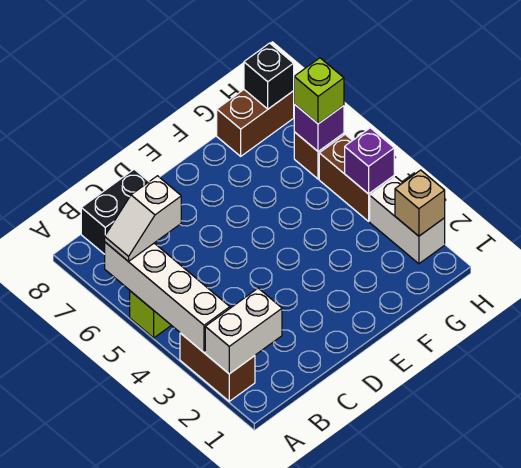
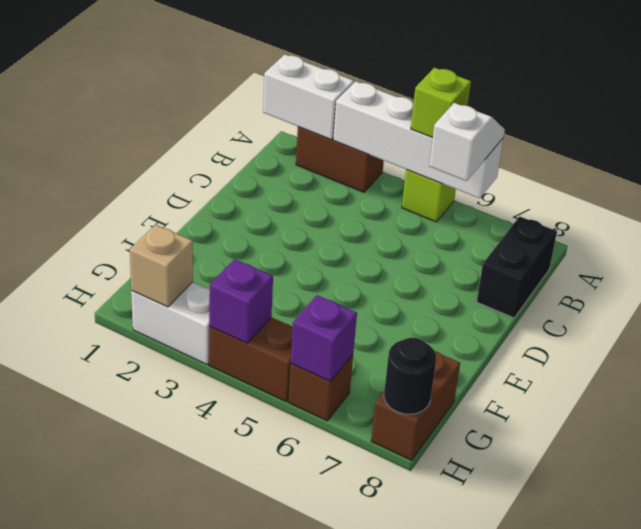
white 1x2 brick [205,288,282,374] -> white 1x2 brick turned to [263,55,354,140]
lime 1x1 brick [294,58,344,124] -> lime 1x1 brick moved to [411,68,471,138]
black 1x1 brick [244,43,294,109] -> black 1x1 round brick [384,338,436,414]

